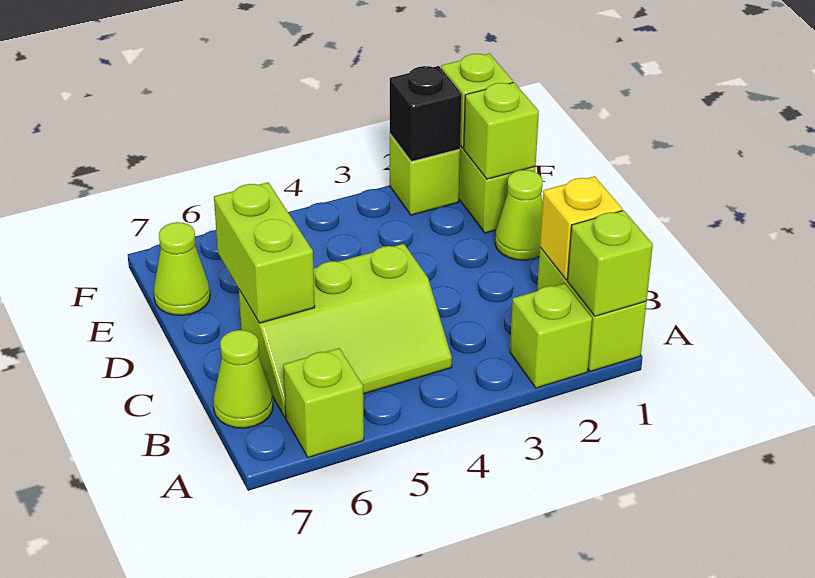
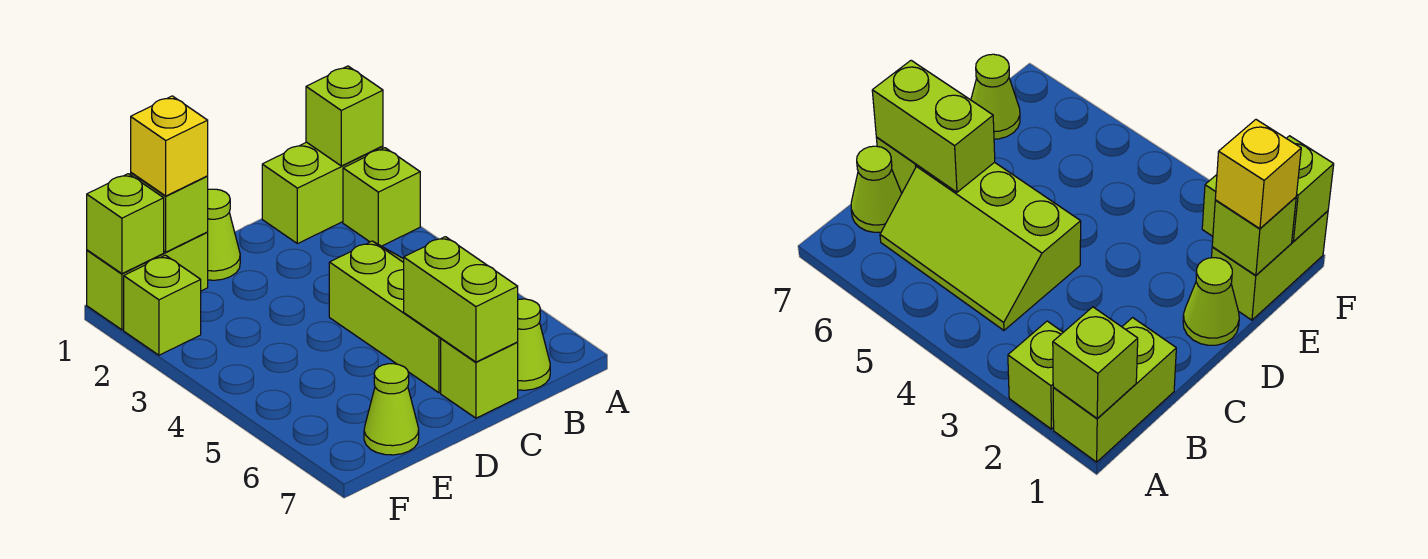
lime 1x1 brick [283,348,364,458] -> lime 1x1 brick moved to [441,339,518,418]
yellow 1x1 brick [540,176,622,280] -> yellow 1x1 brick moved to [131,96,208,196]
lime 1x2 brick [214,182,315,323] -> lime 1x2 brick turned to [404,237,518,362]
black 1x1 brick [390,66,462,162] -> none

